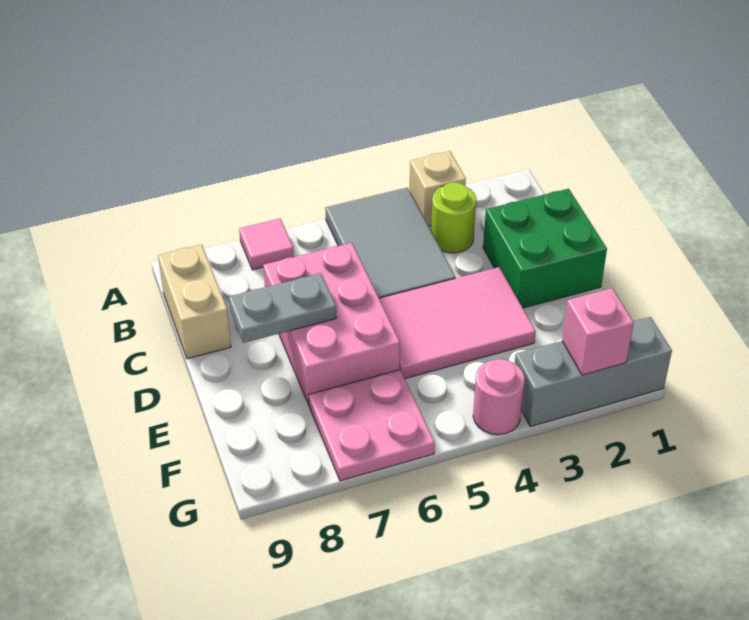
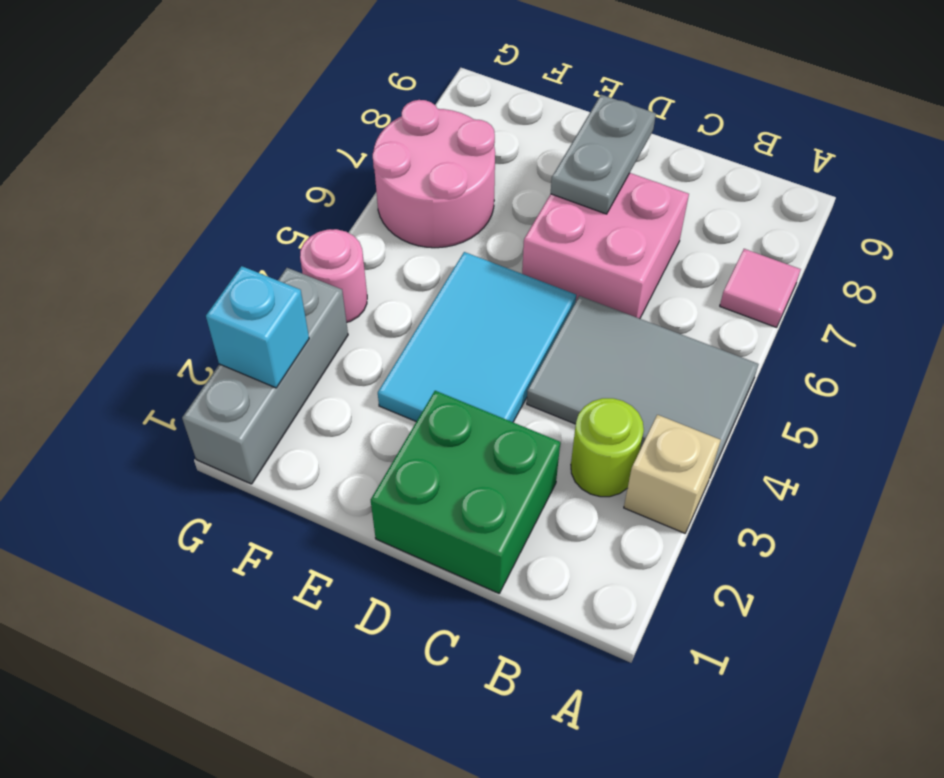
tan 1x2 brick [158,245,231,359] -> none
pink 2x3 brick [263,243,400,405] -> pink 2x2 brick [522,173,689,319]
pink 2x3 tile [379,267,536,378] -> cyan 2x3 tile [378,252,576,422]
pink 2x2 plate [309,370,435,481] -> pink 2x2 round brick [373,100,495,248]
pink 1x1 brick [562,288,634,375] -> cyan 1x1 brick [206,266,309,388]

